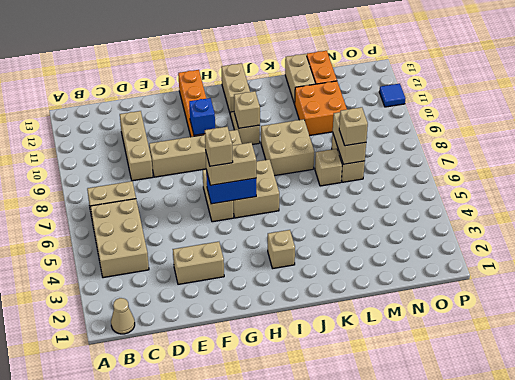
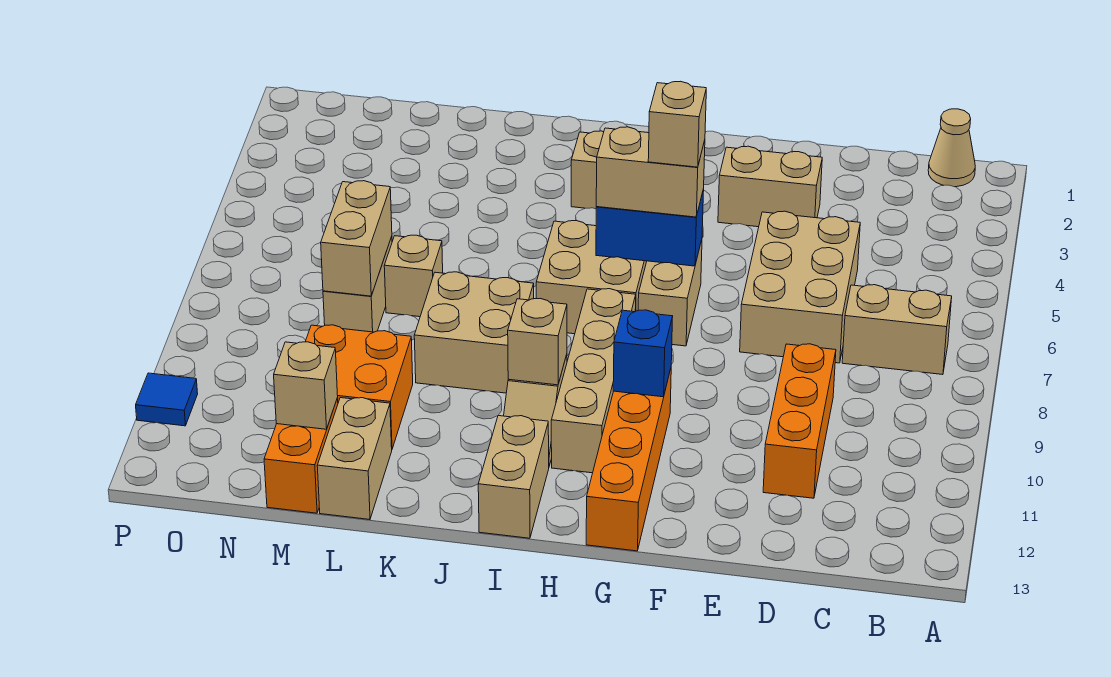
tan 2x3 brick [90,199,149,278] -> tan 2x3 brick moved to [740,211,860,363]
tan 1x3 brick [120,111,153,181] -> orange 1x3 brick [763,344,836,498]
tan 1x4 brick [149,130,242,177] -> tan 1x4 brick turned to [551,289,636,473]
tan 1x1 brick [339,107,368,146] -> tan 1x1 brick moved to [274,342,338,429]

